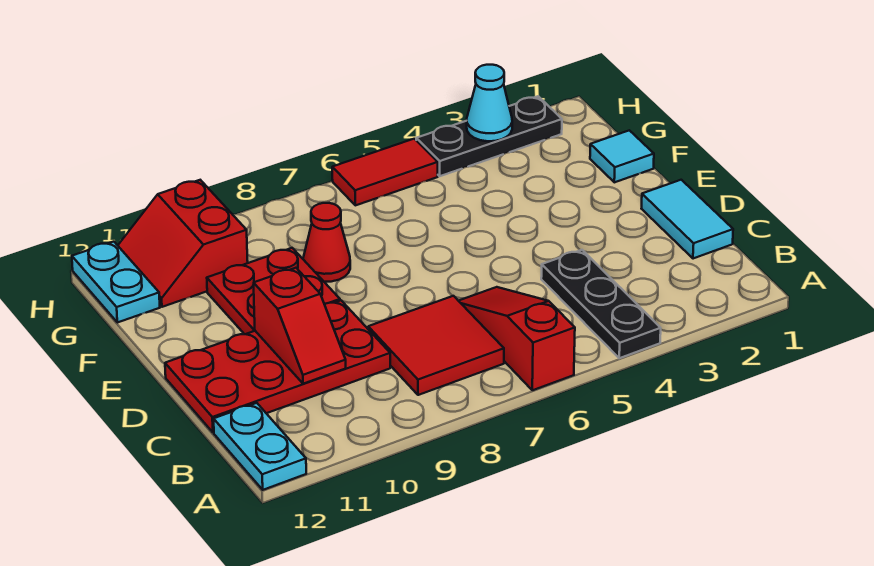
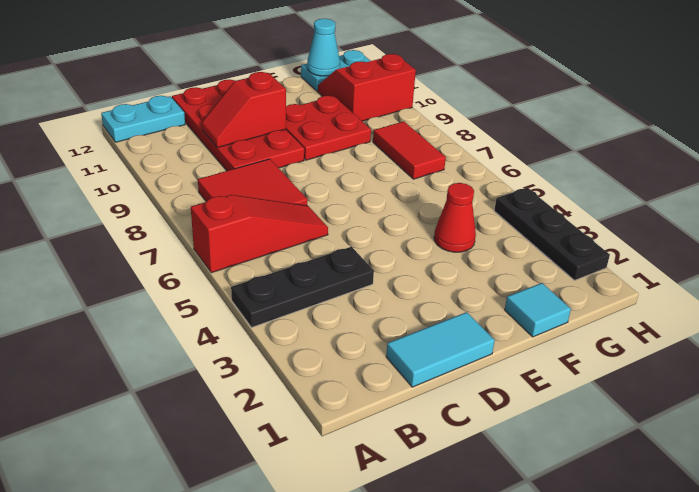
red 1x1 cone [303,203,350,282] -> red 1x1 cone moved to [434,183,476,252]
cyan 1x1 cone [467,65,512,141] -> cyan 1x1 cone moved to [307,19,340,76]
red 1x2 tile [332,139,438,205] -> red 1x2 tile moved to [373,121,446,179]

